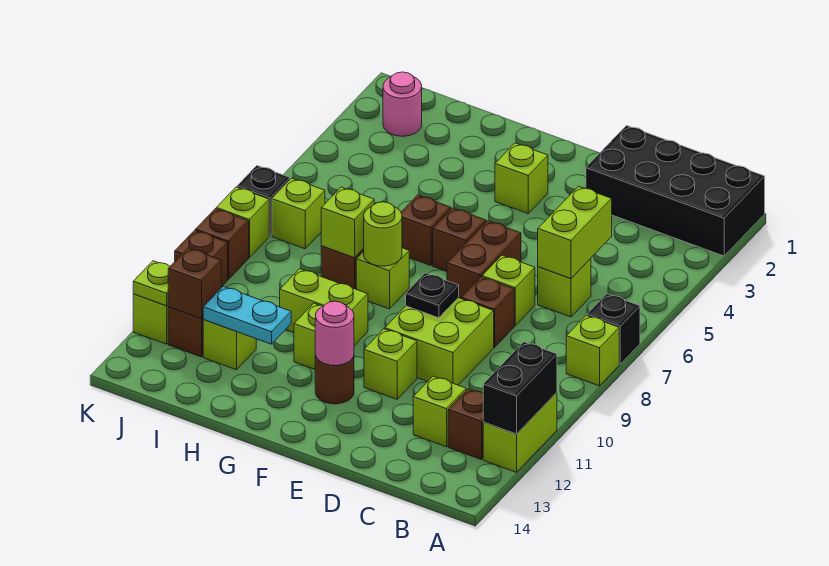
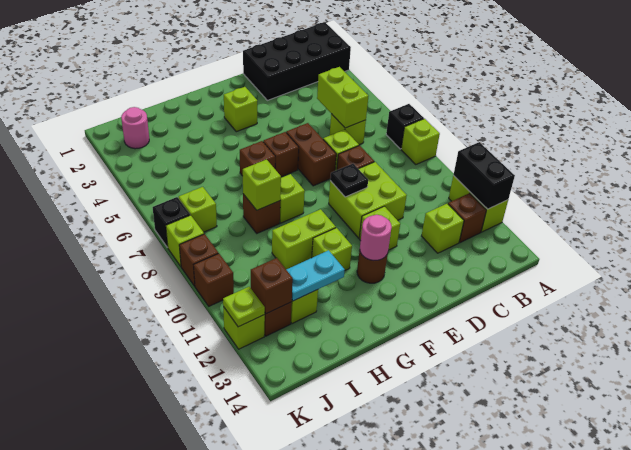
lime 1x1 round brick [364,202,402,266] -> none

